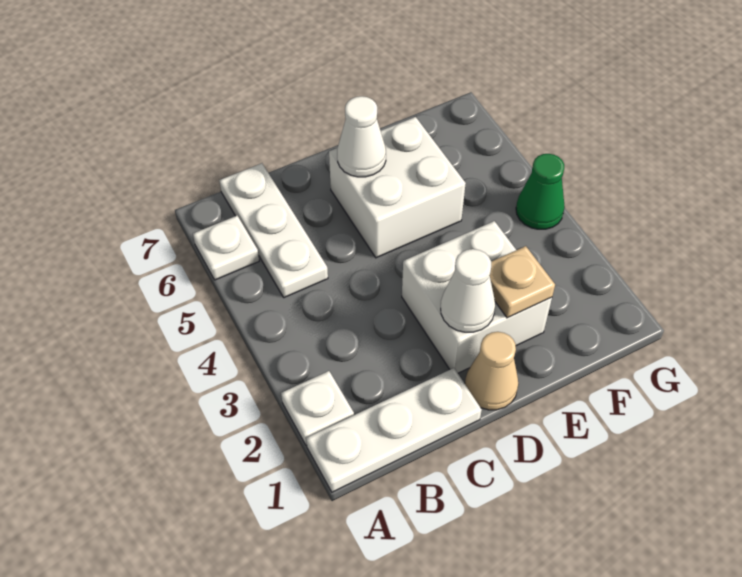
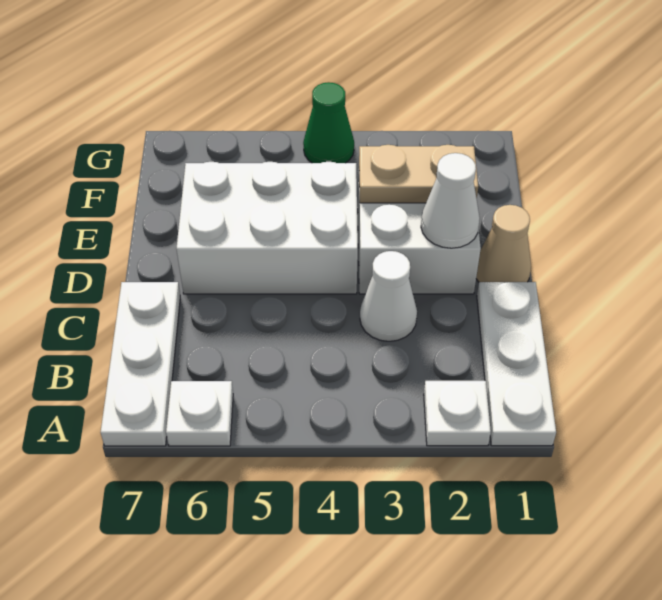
white 1x3 plate [219,163,328,298] -> white 1x3 plate turned to [101,282,180,446]
white 2x2 brick [329,117,466,258] -> white 2x3 brick [176,162,358,294]
white 1x1 cone [337,96,386,177] -> white 1x1 cone moved to [360,251,417,341]
tan 1x1 plate [490,246,555,318] -> tan 1x2 plate [359,145,478,203]

